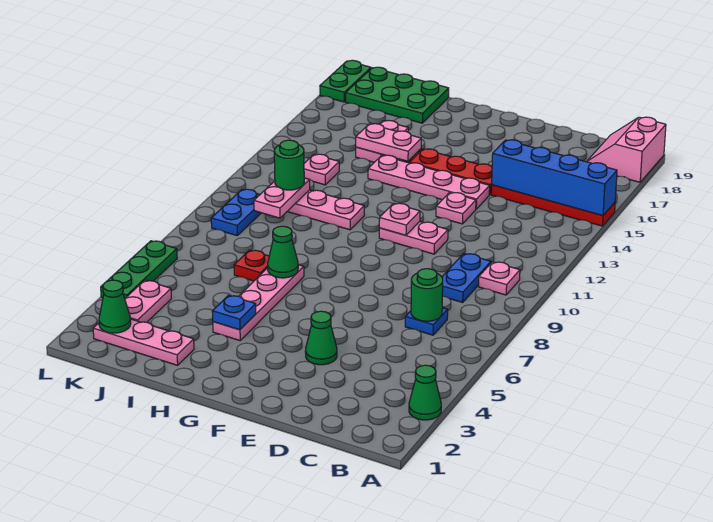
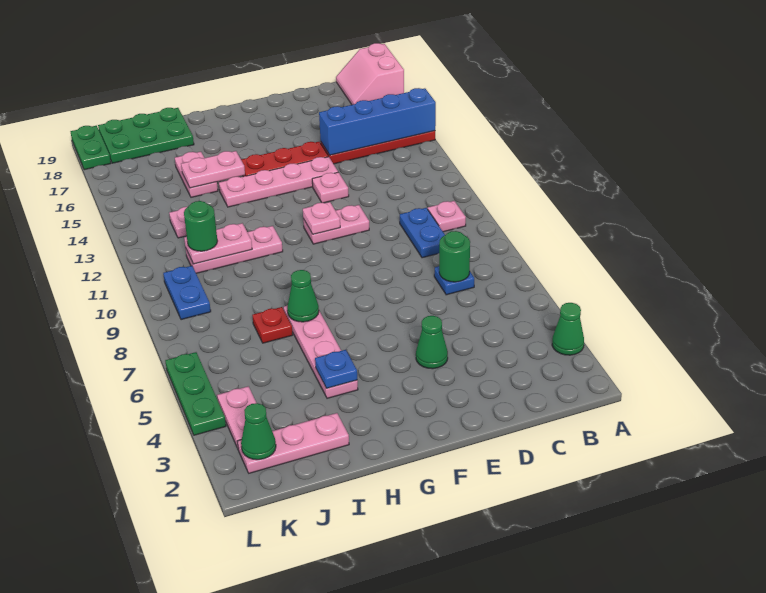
pink 1x2 plate [254,178,310,218] -> pink 1x2 plate turned to [184,223,252,264]

